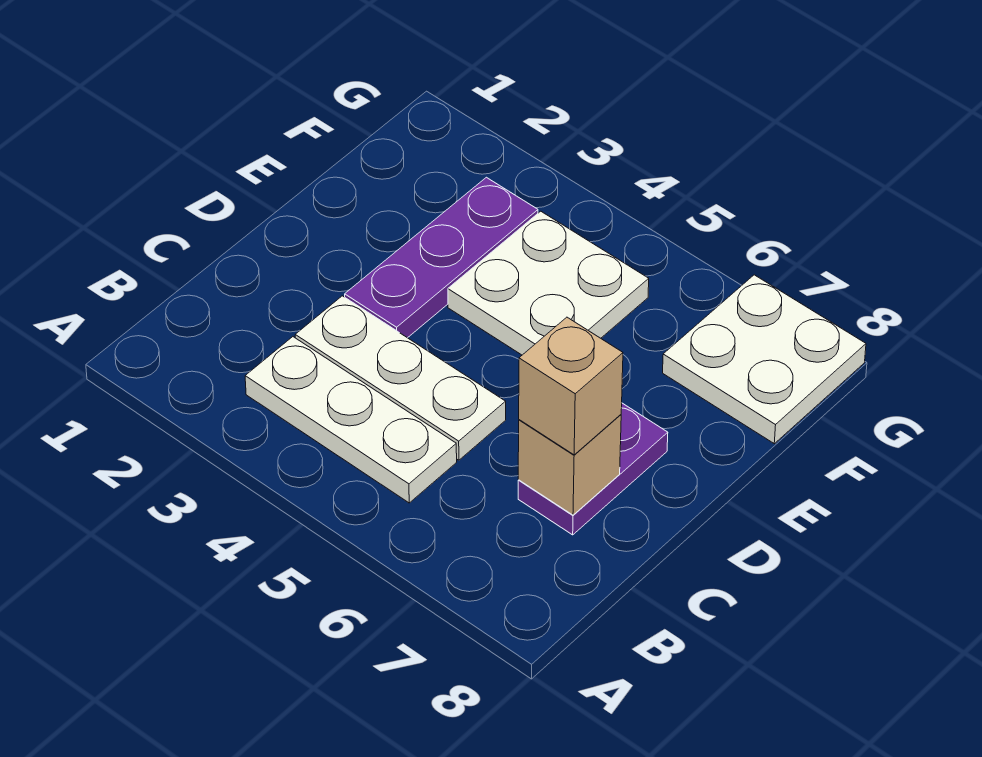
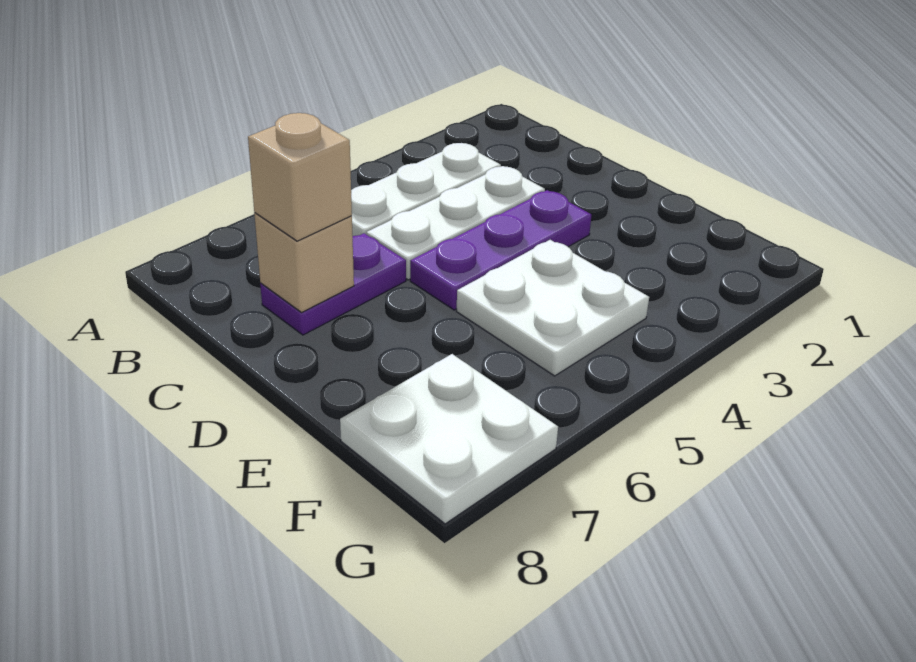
purple 1x2 plate [518,403,668,535] -> purple 1x2 plate turned to [260,233,406,335]
purple 1x3 plate [345,177,538,338] -> purple 1x3 plate turned to [410,190,591,310]

